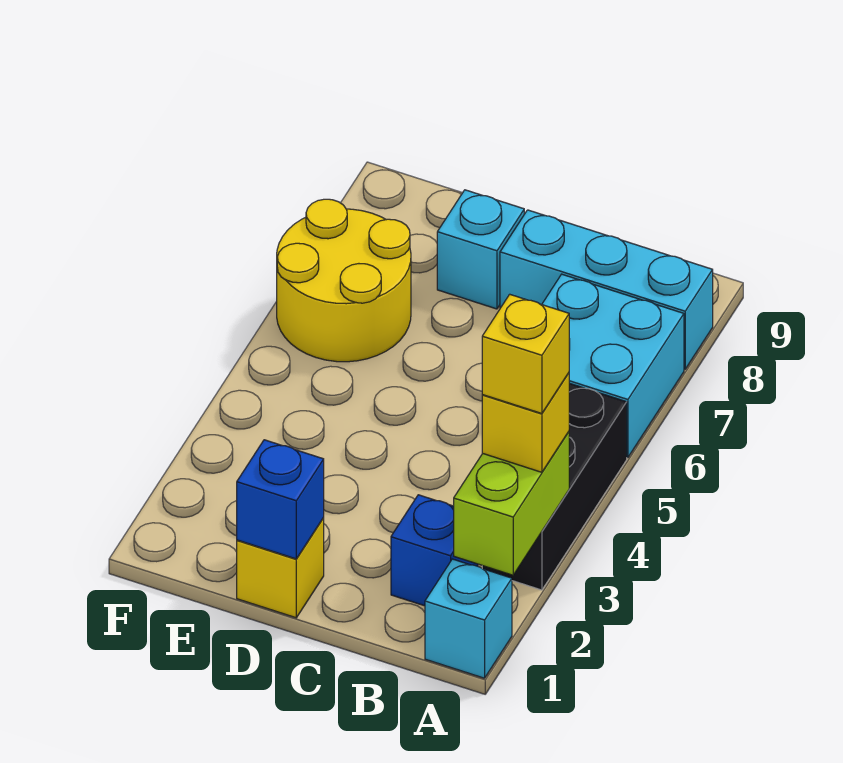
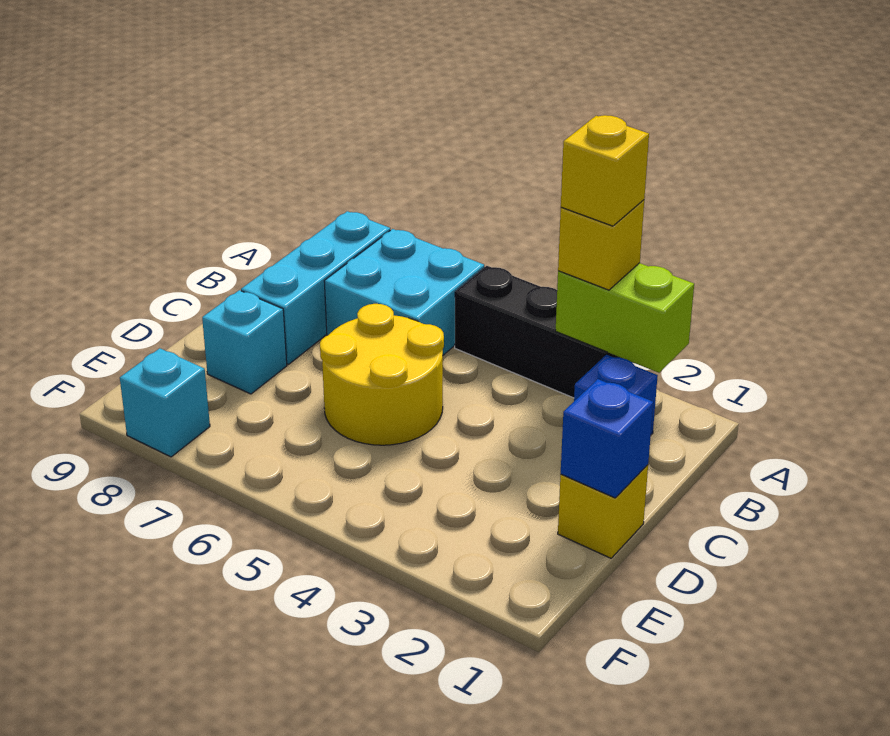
cyan 1x1 brick [425,559,512,678] -> cyan 1x1 brick moved to [120,348,210,457]
yellow 2x2 round brick [277,199,411,362] -> yellow 2x2 round brick moved to [320,304,444,445]

